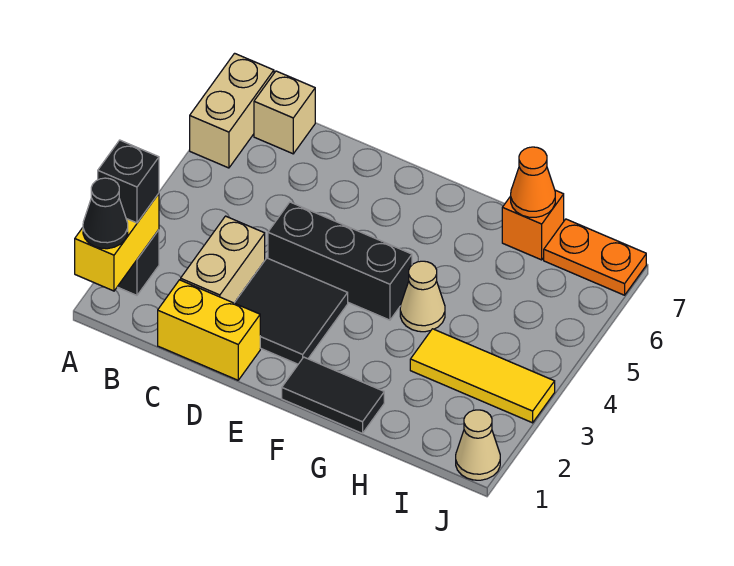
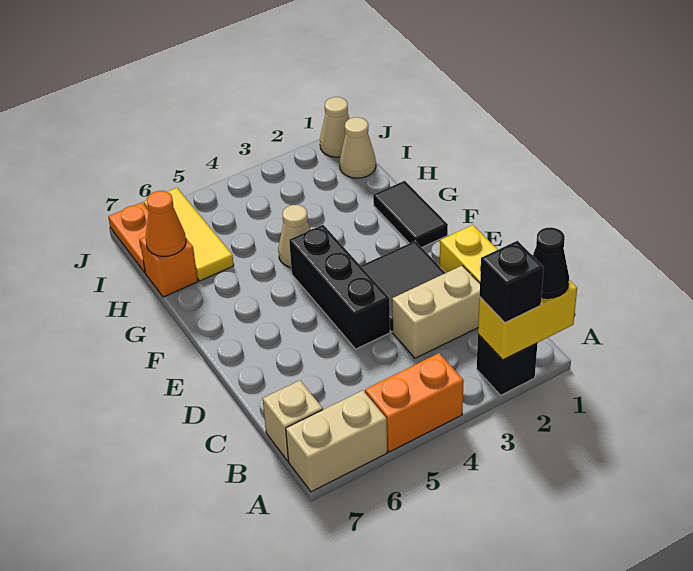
none -> orange 1x2 brick [365,353,464,452]
yellow 1x3 tile [410,329,555,423] -> yellow 1x3 tile moved to [144,188,234,281]
none -> tan 1x1 cone [340,117,376,178]

